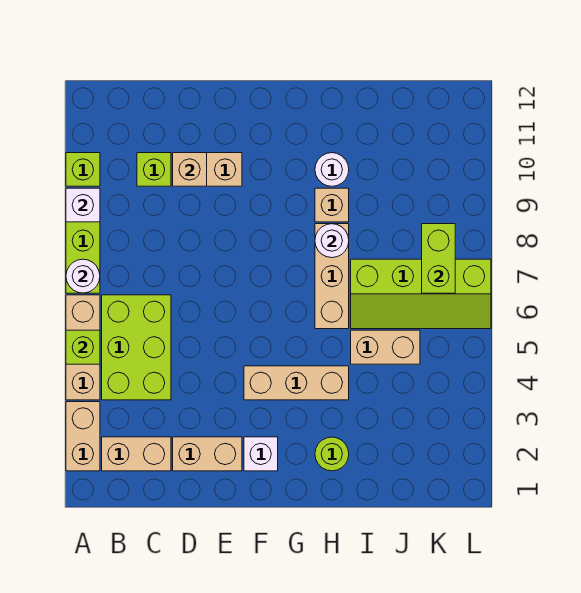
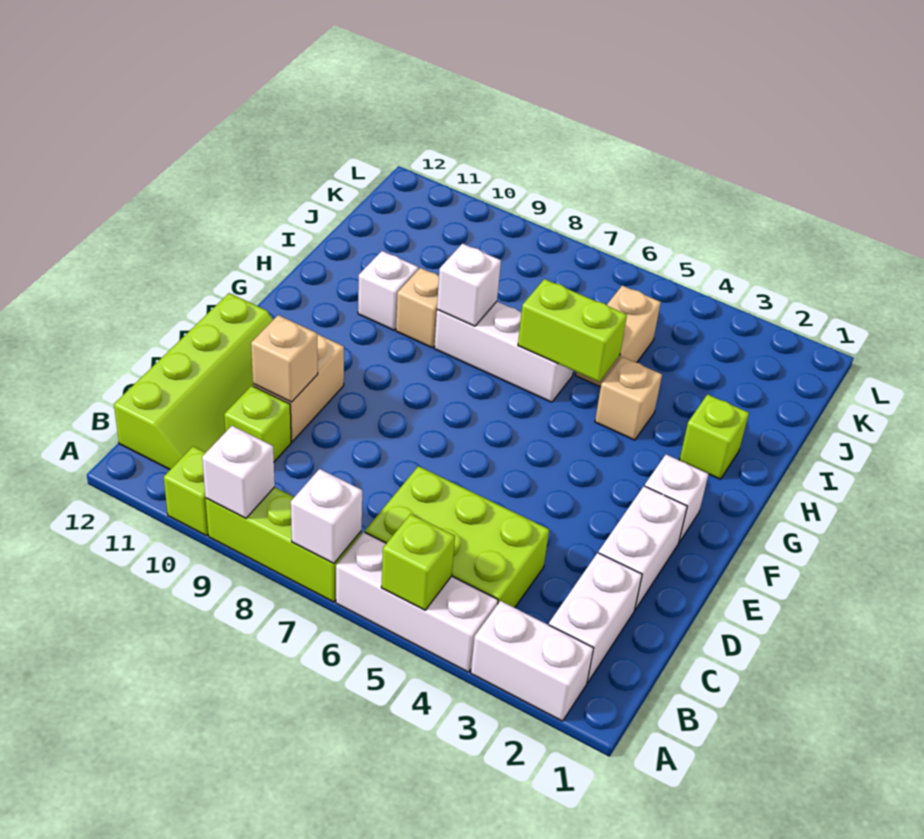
tan 1x2 brick [66,402,100,471] -> white 1x2 brick [471,601,594,721]
tan 1x3 brick [66,295,100,400] -> white 1x3 brick [336,532,498,672]
white 1x1 round brick [66,259,100,293] -> white 1x1 brick [291,469,362,564]
tan 1x2 brick [102,437,171,471] -> white 1x2 brick [549,553,642,683]
tan 1x2 brick [173,437,242,471] -> white 1x2 brick [598,486,687,610]
tan 1x3 brick [244,366,349,400] -> tan 1x1 brick [595,357,662,440]
lime 1x1 round brick [315,437,349,471] -> lime 1x1 brick [680,394,749,479]
tan 1x3 brick [315,224,349,329] -> white 1x3 brick [434,302,573,402]
white 1x1 round brick [315,224,349,258] -> white 1x1 brick [437,244,501,326]
white 1x1 round brick [315,153,349,186] -> white 1x1 brick [358,251,418,330]
lime 2x4 slope [351,259,491,329] -> lime 2x4 slope moved to [114,293,274,469]
lime 1x2 brick [422,224,455,293] -> lime 1x2 brick moved to [518,279,627,382]

